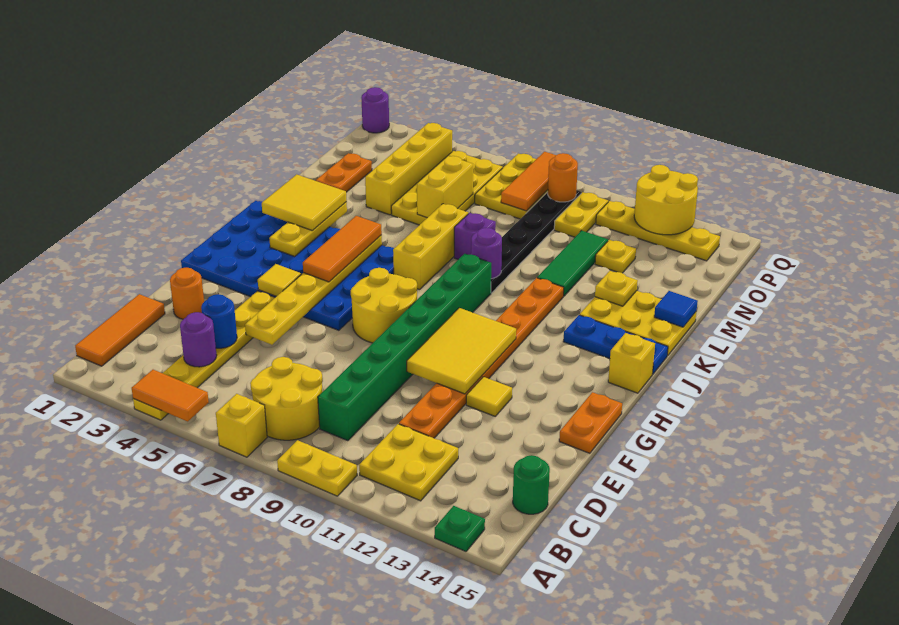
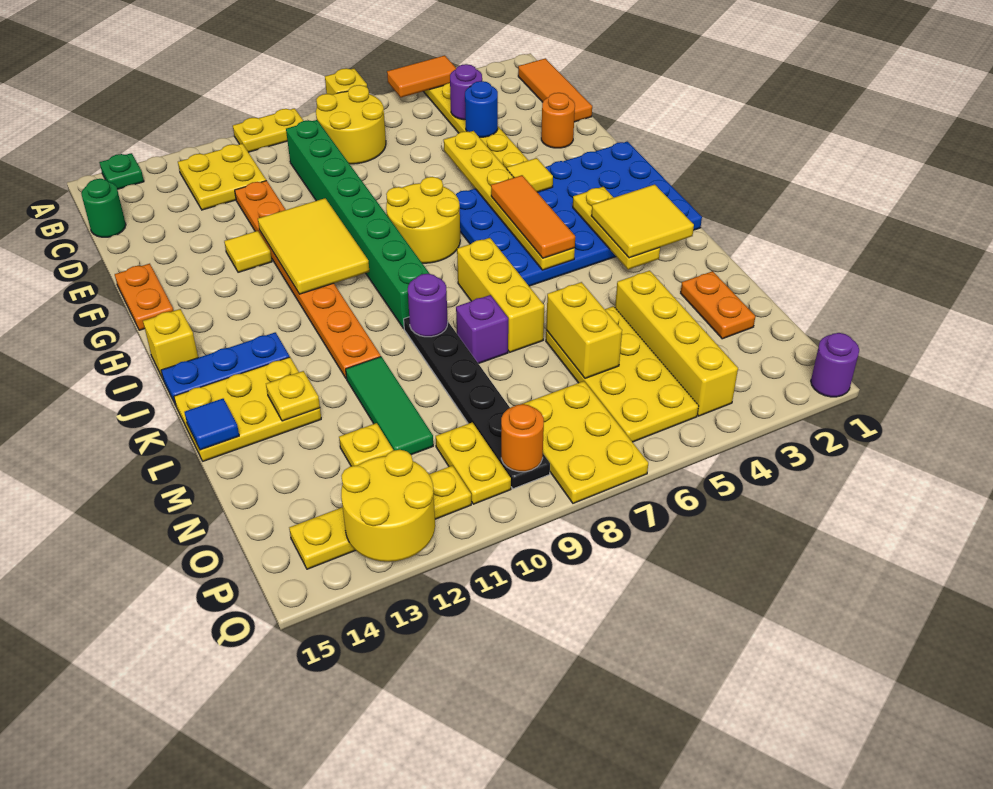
orange 1x3 tile [501,152,556,211] -> none

